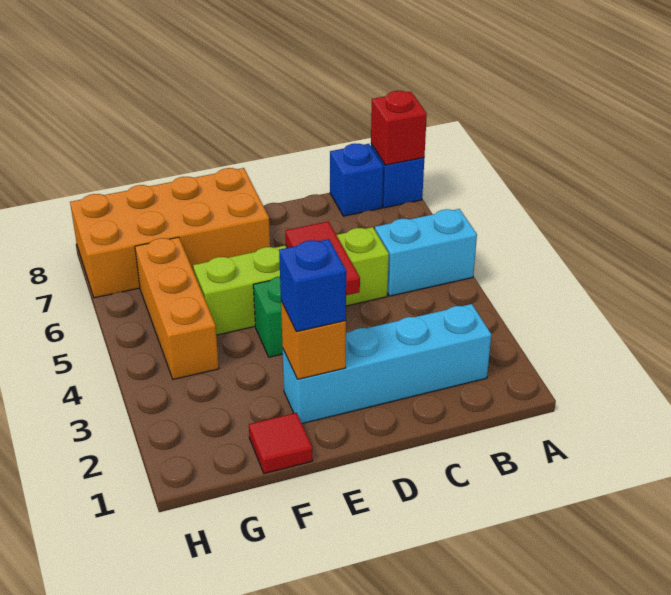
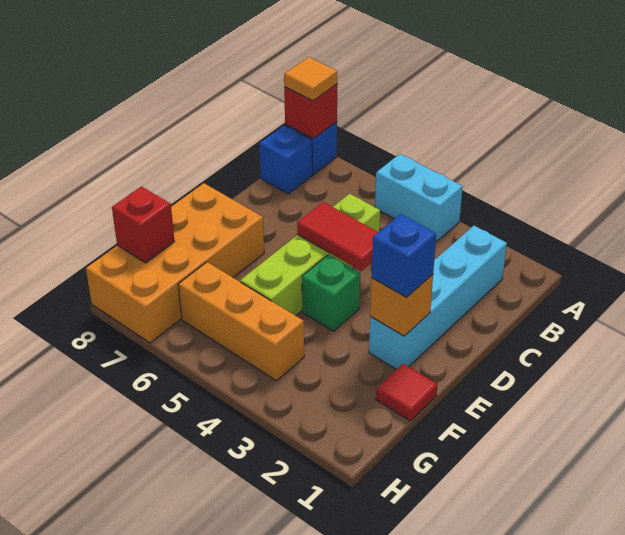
cyan 1x2 brick [375,209,477,296] -> cyan 1x2 brick turned to [375,154,463,241]
none -> orange 1x1 tile [284,57,337,101]
none -> red 1x1 brick [112,187,175,263]

